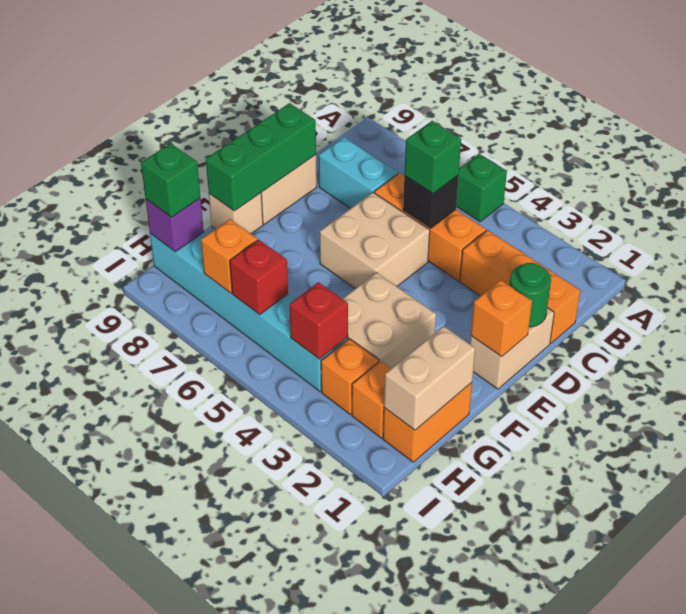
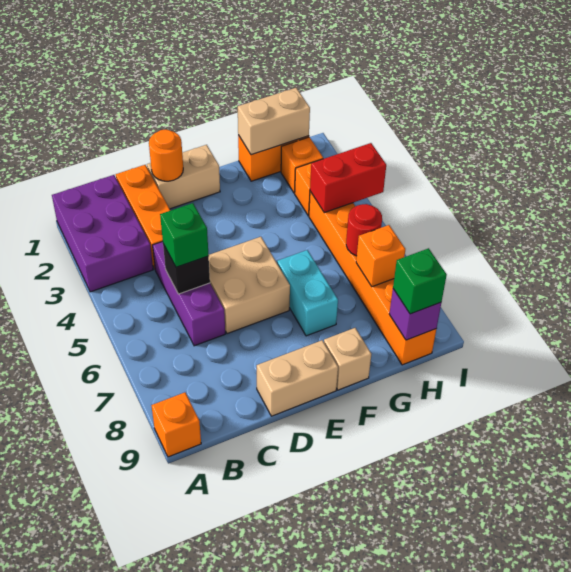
none -> purple 2x3 brick [52,175,153,292]
green 1x1 brick [456,154,507,222] -> none
orange 1x3 brick [374,173,486,281] -> purple 1x3 brick [153,241,225,346]
cyan 1x2 brick [319,137,398,209] -> cyan 1x2 brick moved to [277,250,338,336]
green 1x1 round brick [509,263,551,327] -> orange 1x1 round brick [149,129,183,181]
green 1x3 brick [206,103,316,211] -> none
orange 1x1 brick [471,280,532,357] -> orange 1x1 brick moved to [151,392,201,457]
tan 2x2 brick [343,273,436,368] -> none
cyan 1x6 brick [150,232,348,392] -> orange 1x6 brick [309,191,436,365]
red 1x1 brick [289,282,348,359] -> red 1x2 brick [310,143,386,213]
red 1x1 brick [230,240,288,315] -> red 1x1 round brick [346,204,382,256]

